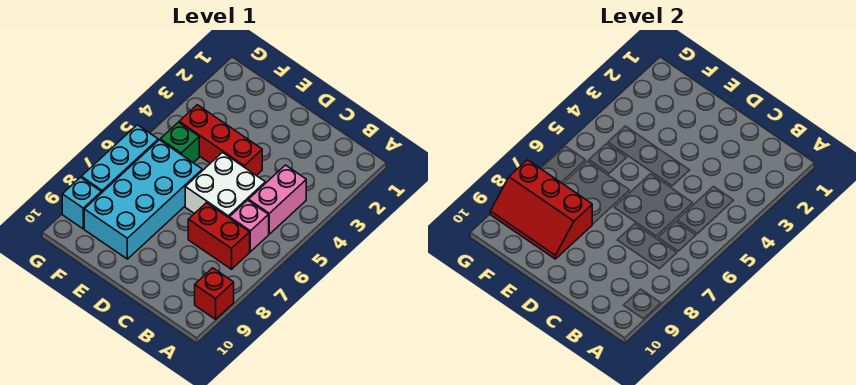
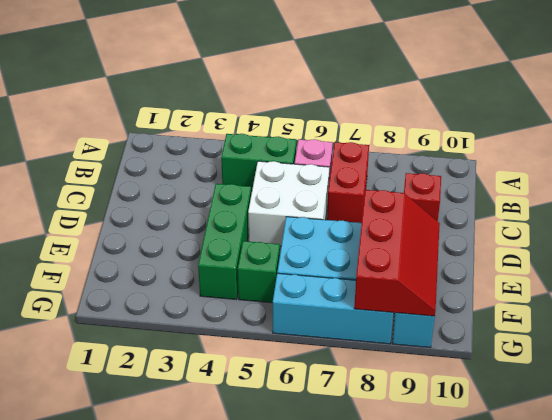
red 1x1 brick [195,268,234,319] -> red 1x1 brick moved to [404,173,441,221]
pink 1x2 brick [248,165,306,234] -> green 1x2 brick [221,134,297,191]
red 1x3 brick [179,105,262,176] -> green 1x3 brick [198,184,251,299]

